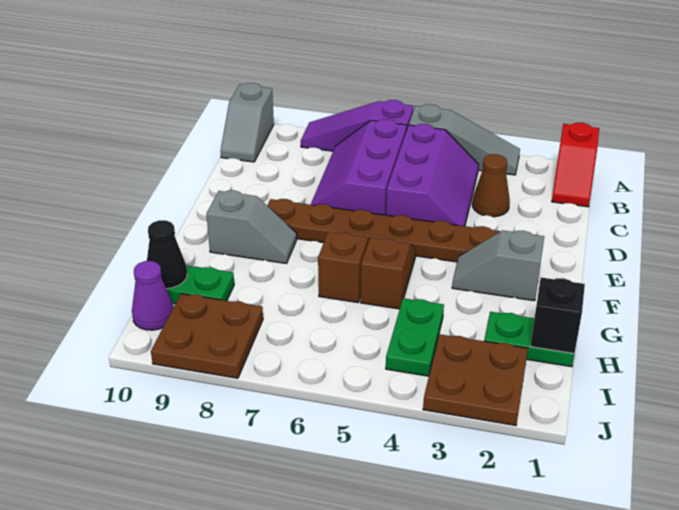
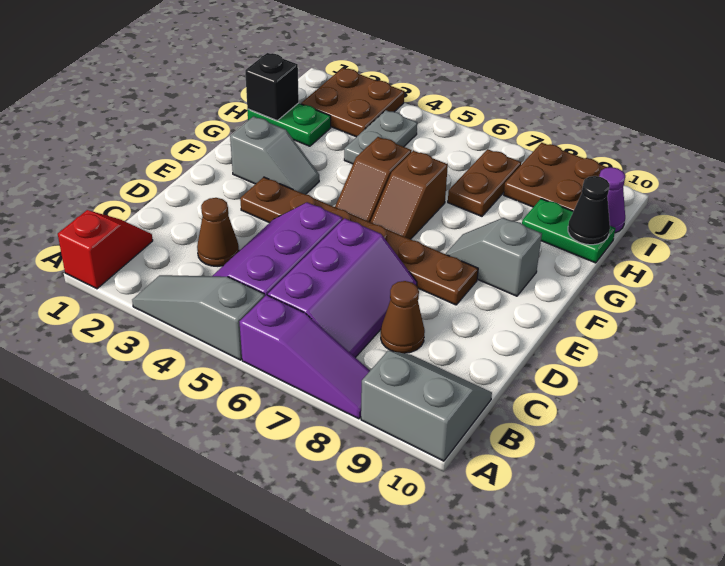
grey 1x2 slope [221,83,274,162] -> grey 2x2 slope [361,351,492,461]
none -> brown 1x1 cone [381,281,425,353]
green 1x2 plate [386,298,444,376] -> grey 1x2 plate [344,110,417,164]
none -> brown 1x2 plate [448,149,521,216]

